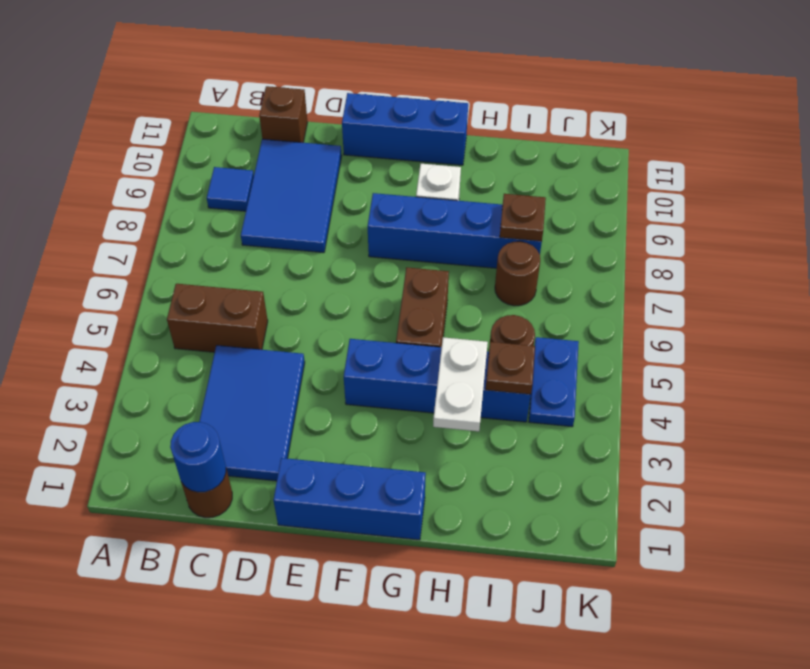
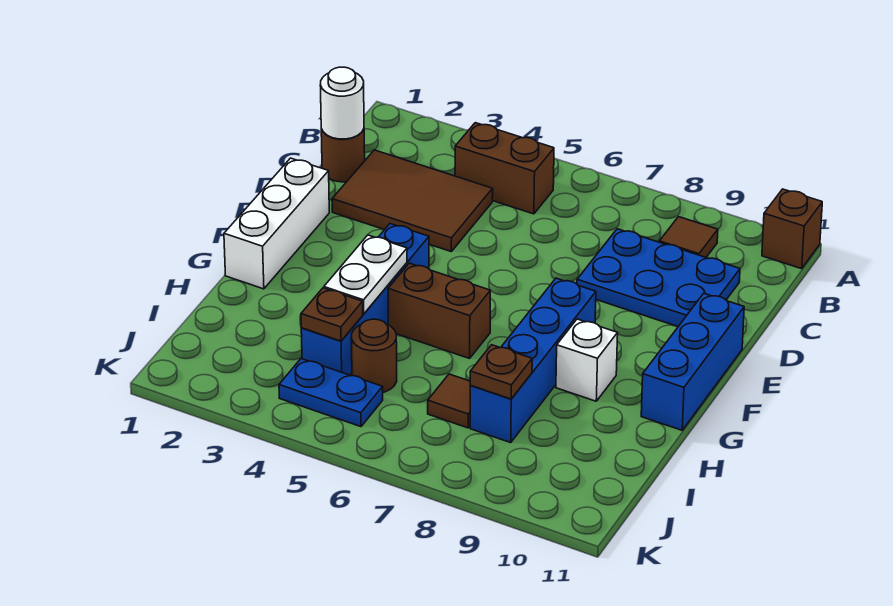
brown 1x2 brick [167,284,268,352] -> brown 1x2 brick turned to [455,123,554,214]
blue 1x1 tile [207,167,254,211] -> brown 1x1 tile [659,217,718,257]
blue 1x1 round brick [170,422,226,492] -> white 1x1 round brick [320,67,364,139]
blue 2x3 tile [199,345,305,481] -> brown 2x3 tile [332,150,493,251]
blue 2x3 tile [241,139,342,253] -> blue 2x3 plate [577,229,740,326]
brown 1x1 brick [259,86,307,143] -> brown 1x1 brick moved to [762,189,822,269]
blue 1x3 brick [273,458,426,540] -> white 1x3 brick [224,158,329,289]
white 1x2 plate [433,337,488,431] -> white 1x2 plate turned to [324,235,407,314]
brown 1x1 round brick [495,241,540,306] -> brown 1x1 tile [428,374,471,428]

